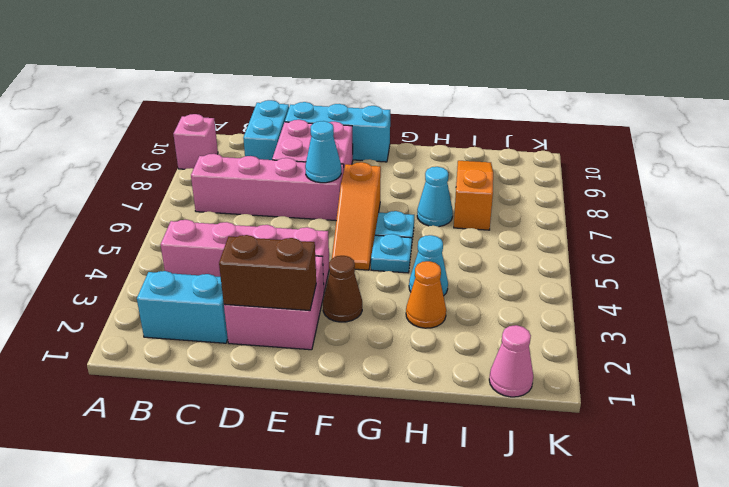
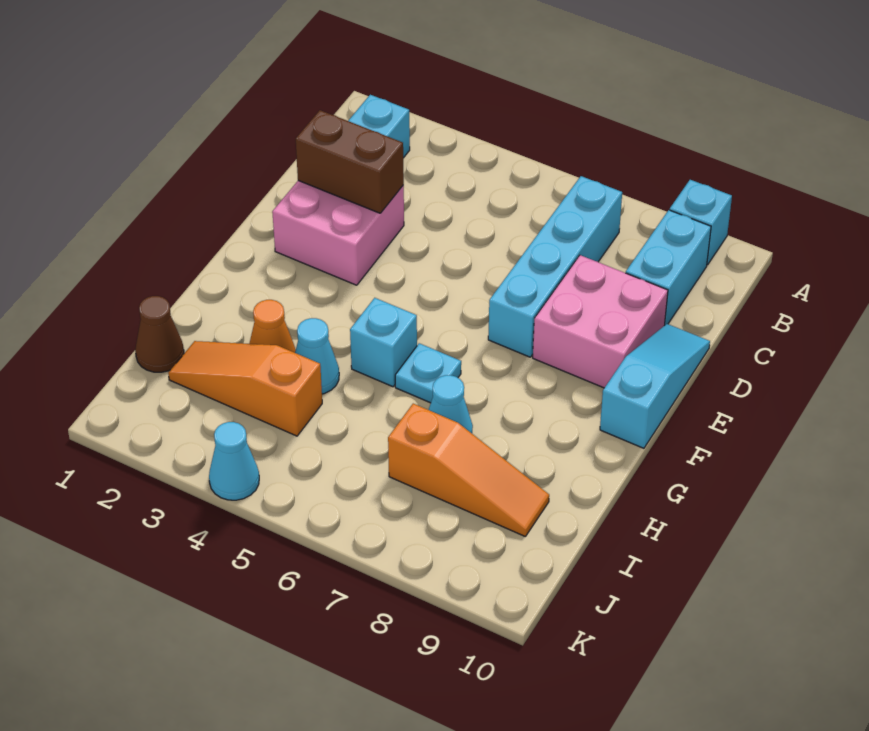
pink 1x1 brick [173,114,218,169] -> cyan 1x1 brick [670,180,732,265]
pink 1x4 brick [160,220,329,292] -> none
pink 1x4 brick [191,154,344,220] -> cyan 1x4 brick [488,176,622,357]
cyan 1x2 brick [243,100,289,160] -> cyan 1x2 brick turned to [626,210,711,325]
brown 1x2 brick [219,235,316,310] -> brown 1x2 brick turned to [296,110,404,213]
cyan 1x3 brick [285,102,390,162] -> cyan 1x3 slope [600,324,710,448]
cyan 1x1 cone [305,121,341,183] -> cyan 1x1 cone moved to [209,422,259,500]
brown 1x1 cone [323,256,362,322] -> brown 1x1 cone moved to [135,296,184,372]
orange 1x3 slope [332,162,381,270] -> orange 1x3 slope moved to [168,341,322,436]
cyan 1x1 plate [371,234,412,273] -> cyan 1x1 brick [350,298,417,387]
pink 1x1 cone [489,325,533,397] -> none

